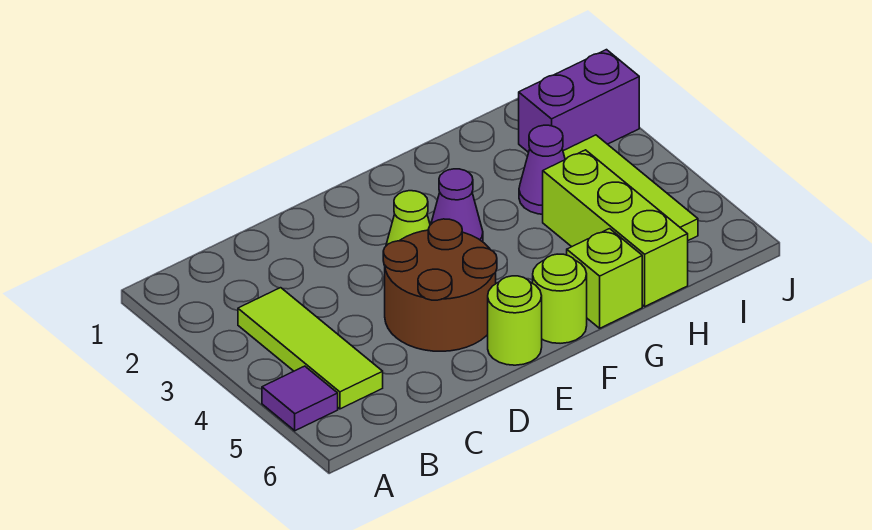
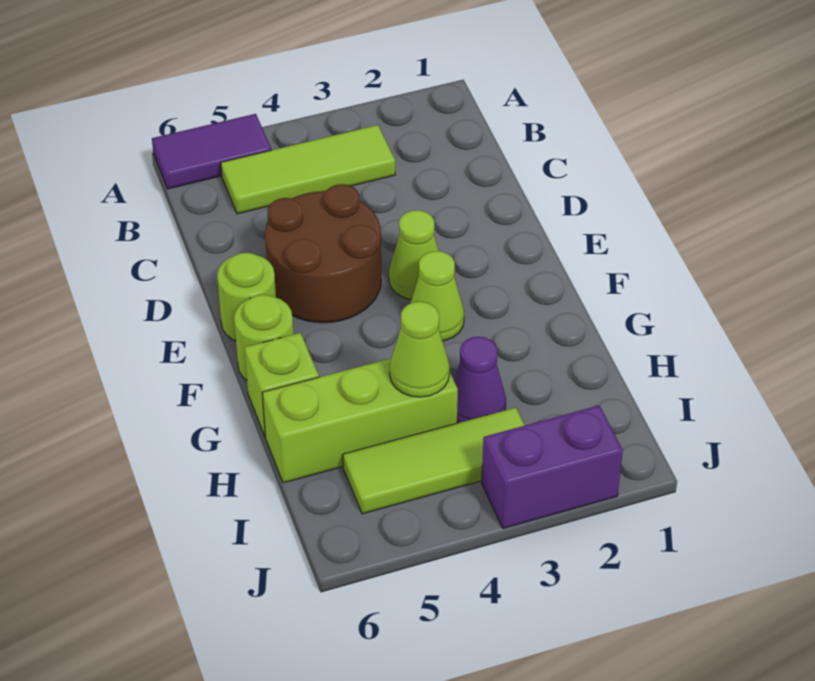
purple 1x1 tile [262,366,338,431] -> purple 1x2 tile [152,114,271,189]
purple 1x1 cone [431,169,483,242] -> lime 1x1 cone [410,251,464,341]
none -> lime 1x1 cone [390,302,450,397]
purple 1x2 brick [519,50,639,152] -> purple 1x2 brick turned to [482,405,623,529]

